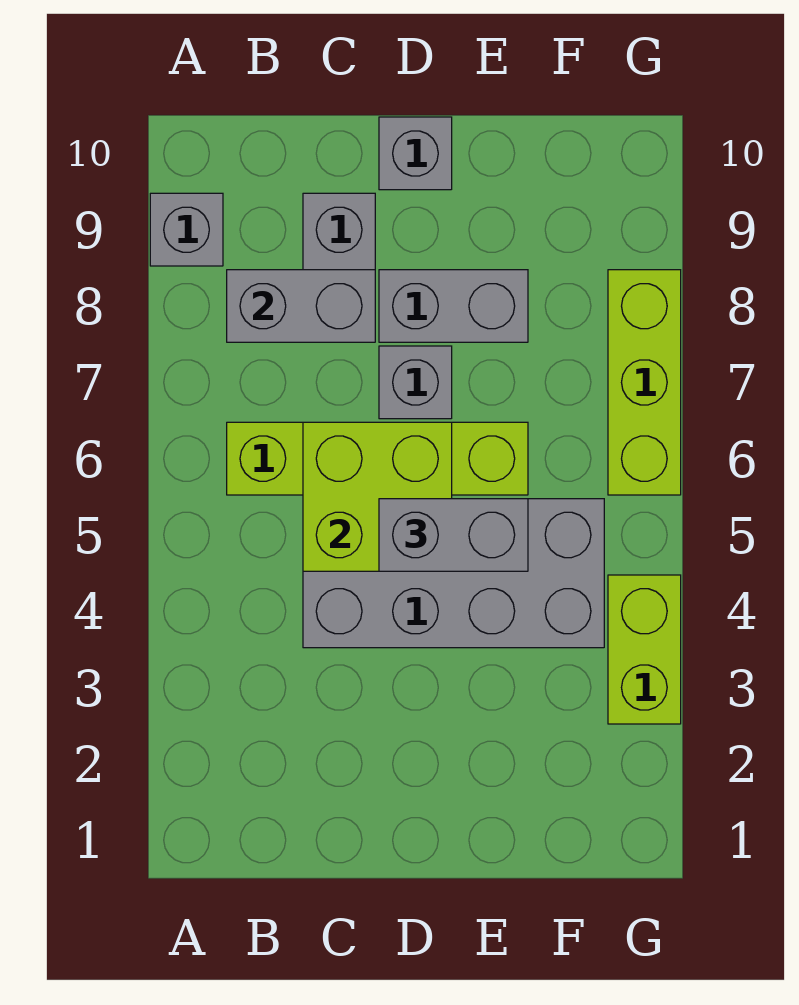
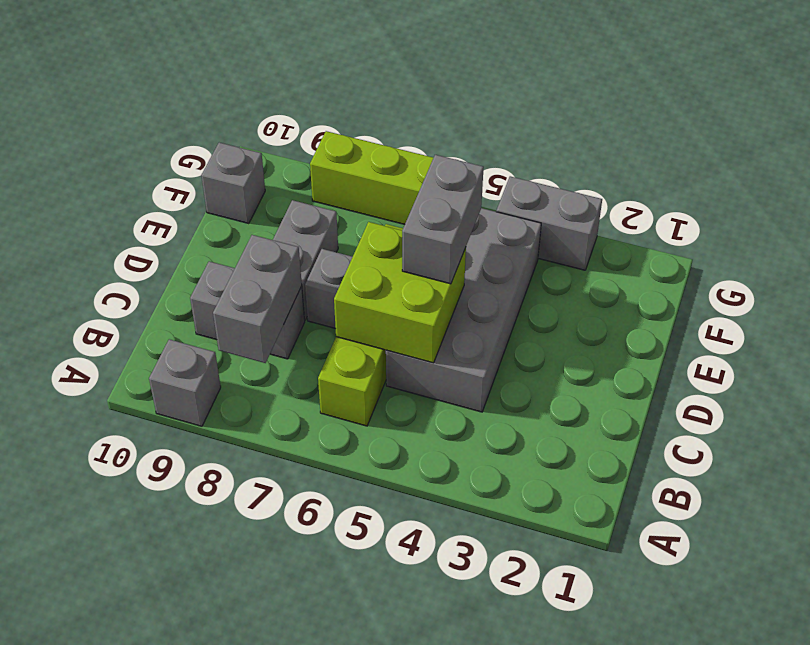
grey 1x1 brick [379,117,452,190] -> grey 1x1 brick moved to [201,143,265,224]
lime 1x2 brick [608,575,681,724] -> grey 1x2 brick [496,176,602,270]

